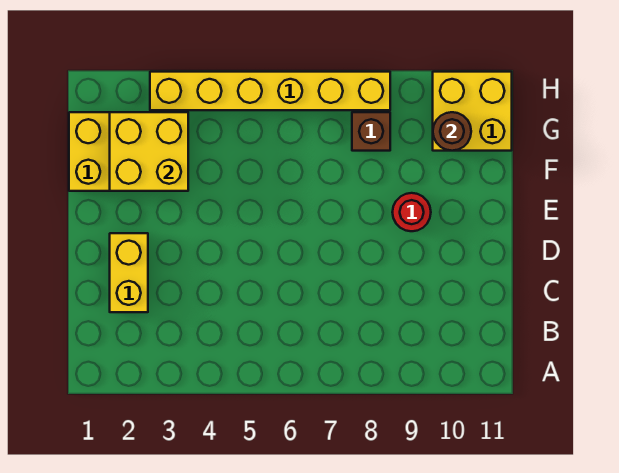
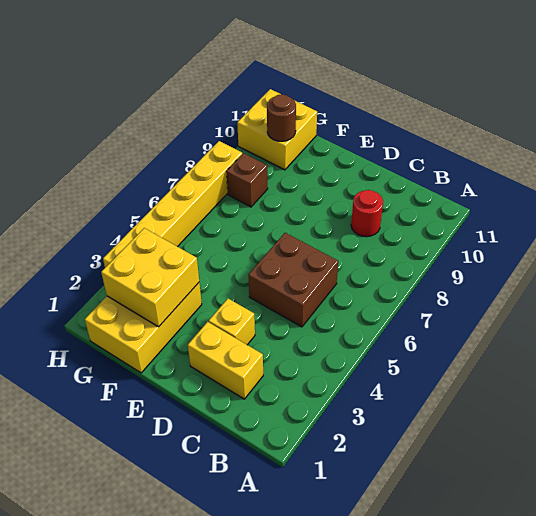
none -> brown 2x2 brick [248,233,338,327]
none -> yellow 1x1 brick [209,299,255,345]
red 1x1 round brick [392,193,431,231] -> red 1x1 round brick moved to [351,190,383,237]

